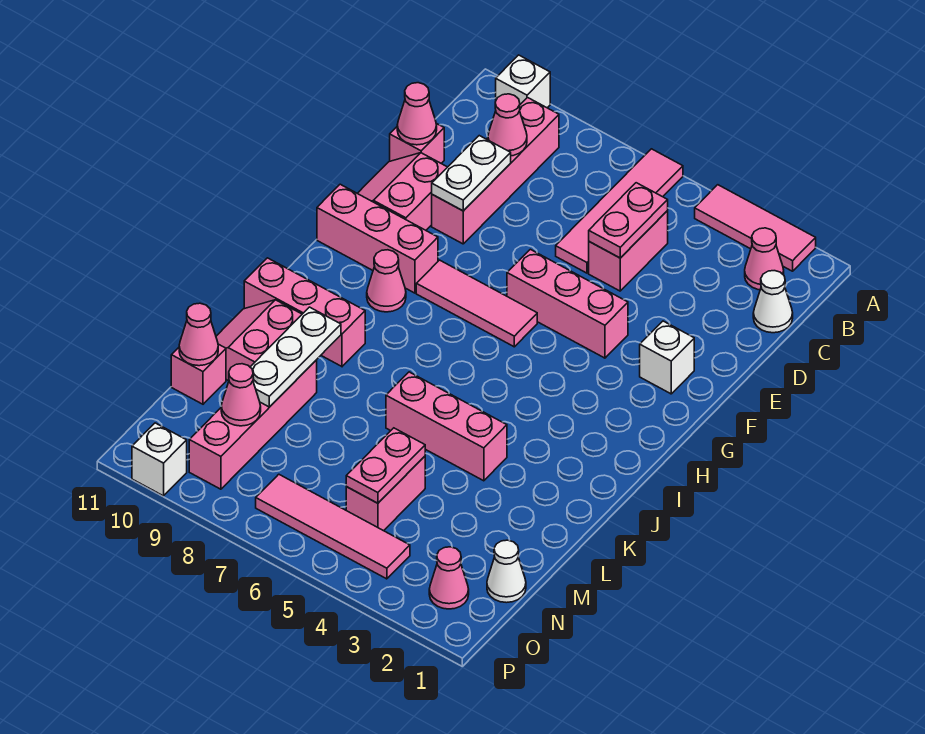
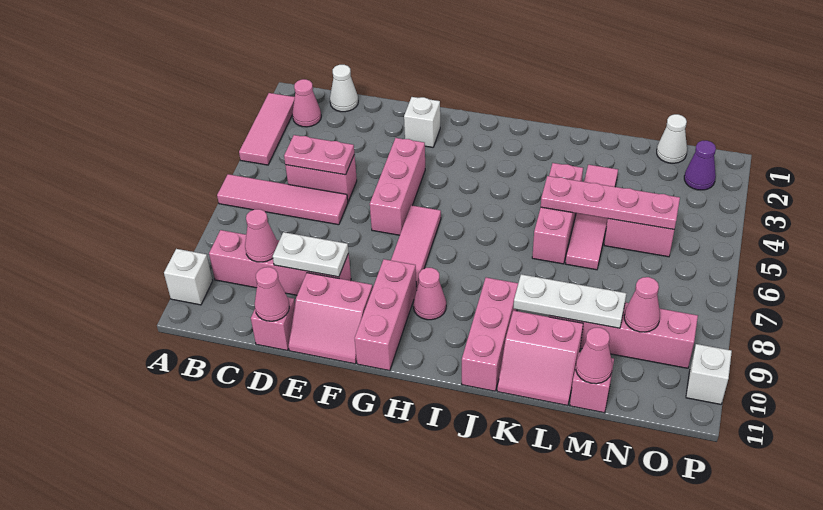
pink 1x2 plate [346,428,425,503] -> pink 1x4 plate [541,176,680,229]
pink 1x1 cone [429,547,469,609] -> purple 1x1 cone [684,141,716,190]
pink 1x4 tile [256,474,410,579] -> pink 1x4 tile moved to [566,165,618,270]

